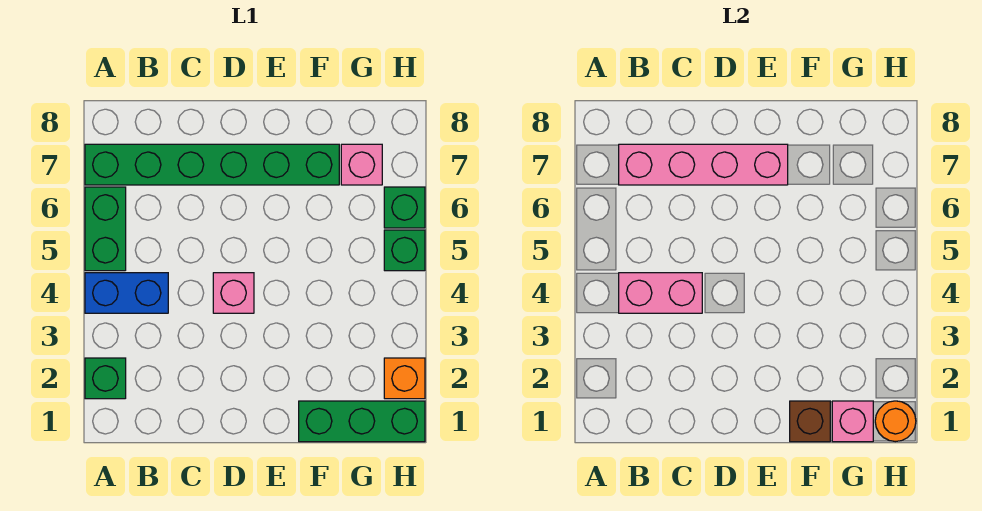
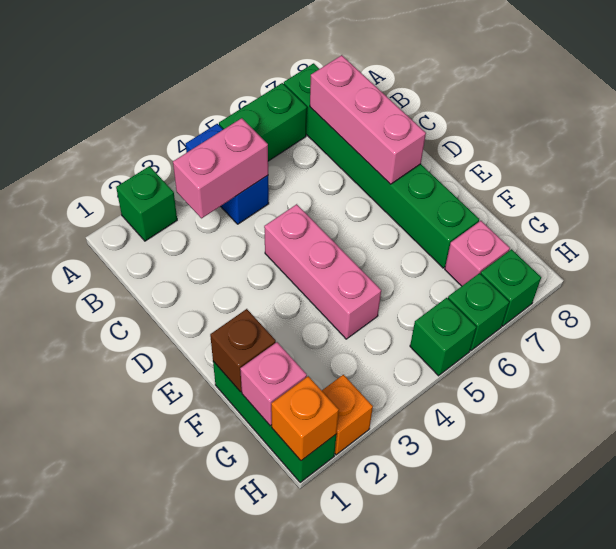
pink 1x2 brick [619,273,702,313] -> pink 1x2 brick turned to [173,118,268,218]
pink 1x4 brick [619,144,788,185] -> pink 1x3 brick [310,55,426,184]
pink 1x1 brick [213,273,254,313] -> pink 1x3 brick [264,204,381,339]
orange 1x1 round brick [875,401,916,442] -> orange 1x1 brick [271,376,339,461]
none -> green 1x1 brick [481,249,541,326]

